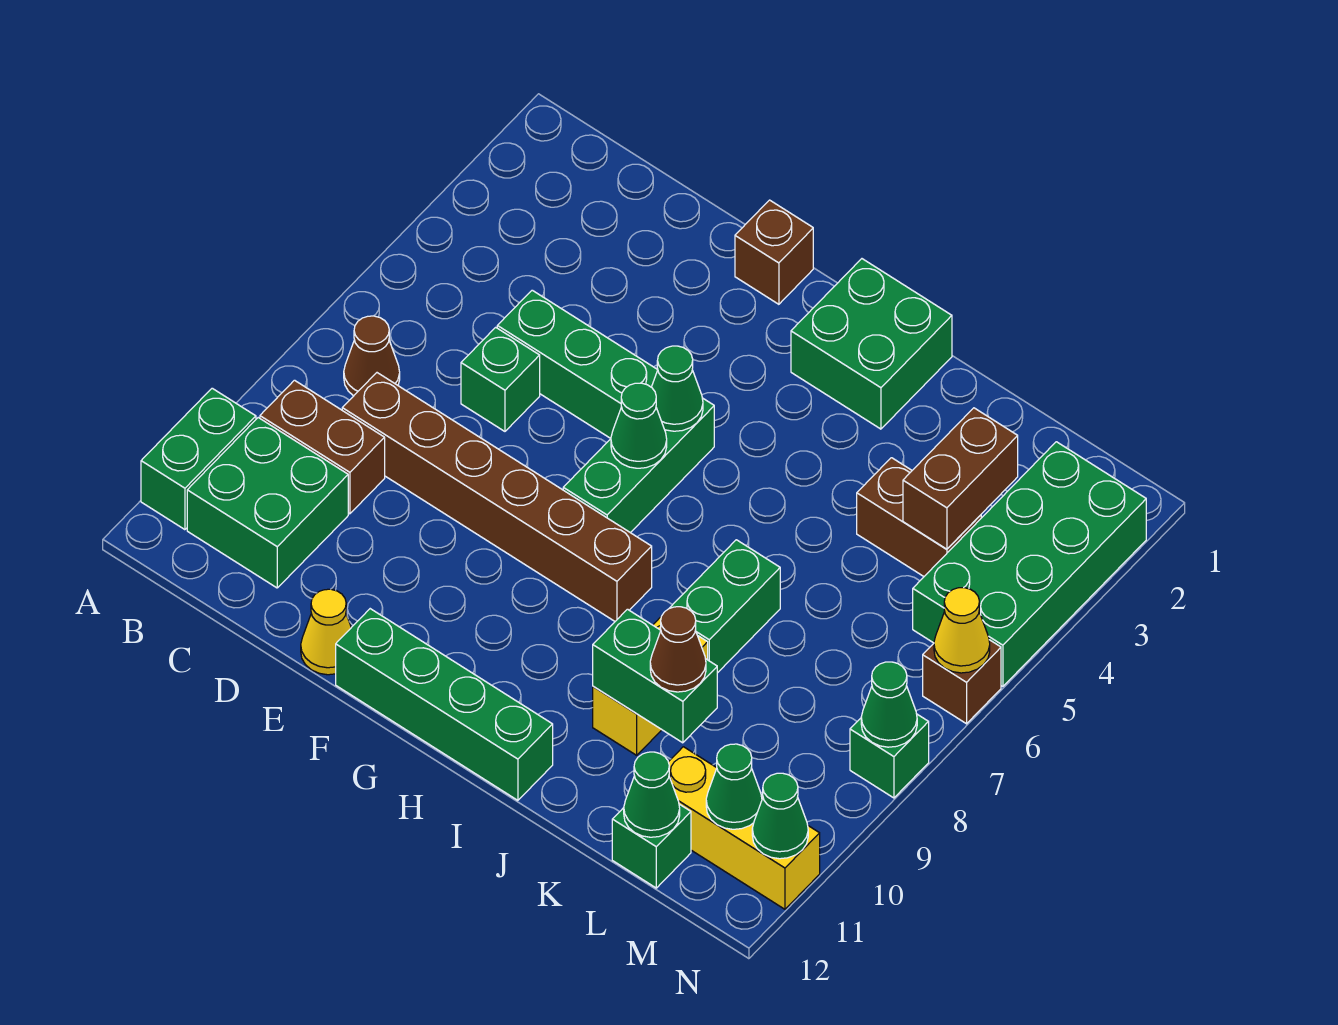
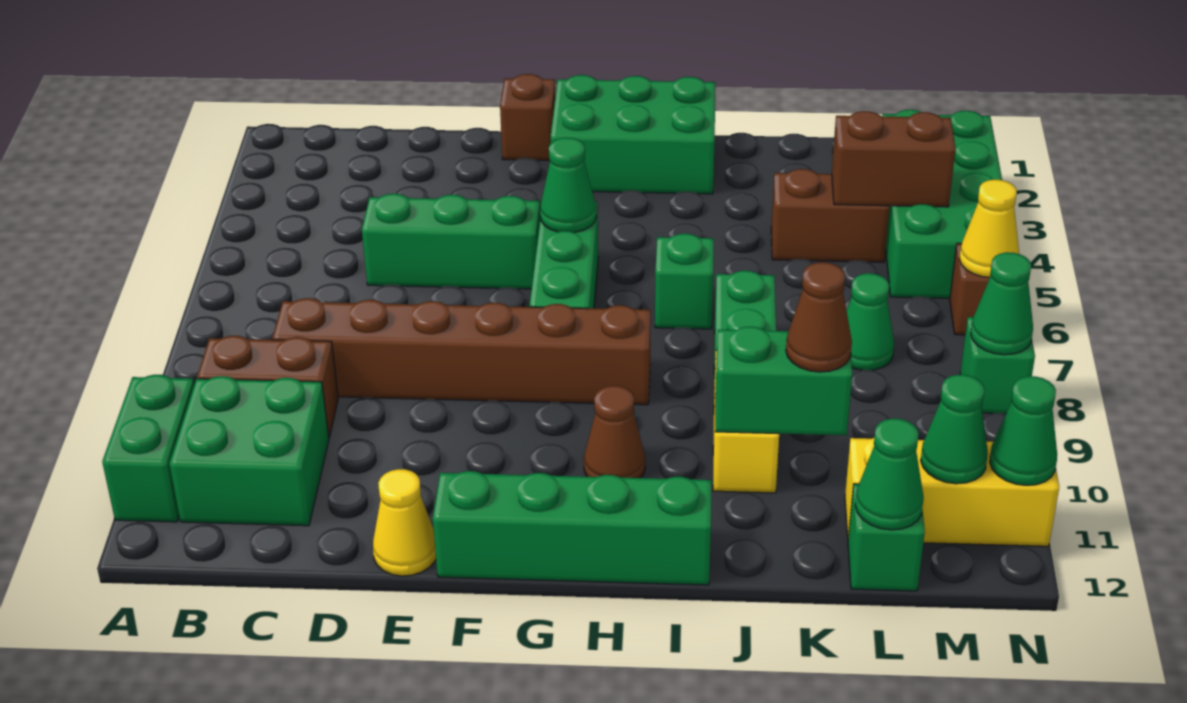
brown 1x1 cone [344,316,400,396] -> brown 1x1 cone moved to [584,386,645,478]
green 1x1 brick [461,327,540,431] -> green 1x1 brick moved to [655,234,714,329]
green 1x1 cone [611,383,667,468] -> green 1x1 cone moved to [847,273,894,370]
green 2x2 brick [791,259,952,429] -> green 2x3 brick [551,75,715,194]
brown 1x2 brick [903,408,1018,549] -> brown 1x2 brick turned to [832,111,956,207]

